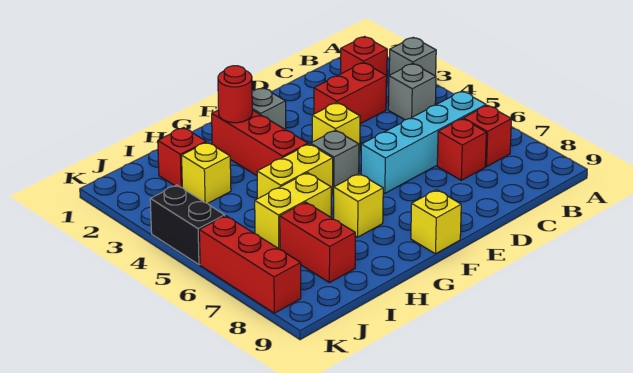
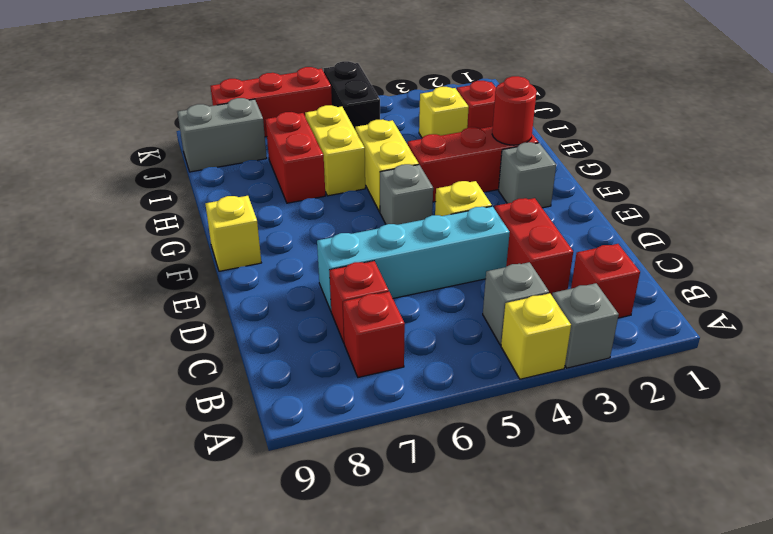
cyan 1x4 brick [361,91,486,193] -> cyan 1x4 brick turned to [317,206,510,310]
yellow 1x1 brick [334,174,383,237] -> yellow 1x1 brick moved to [501,293,571,379]
red 1x2 brick [280,202,355,283] -> red 1x2 brick turned to [265,112,325,203]
none -> grey 1x2 brick [178,98,267,172]
black 1x2 brick [150,185,225,265] -> black 1x2 brick turned to [324,61,380,129]

